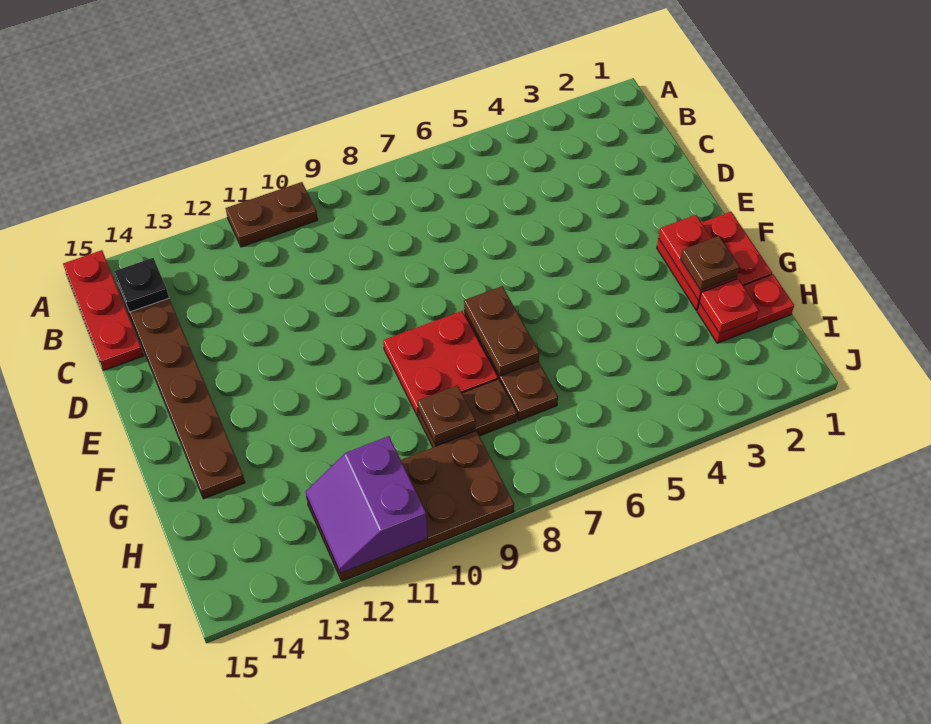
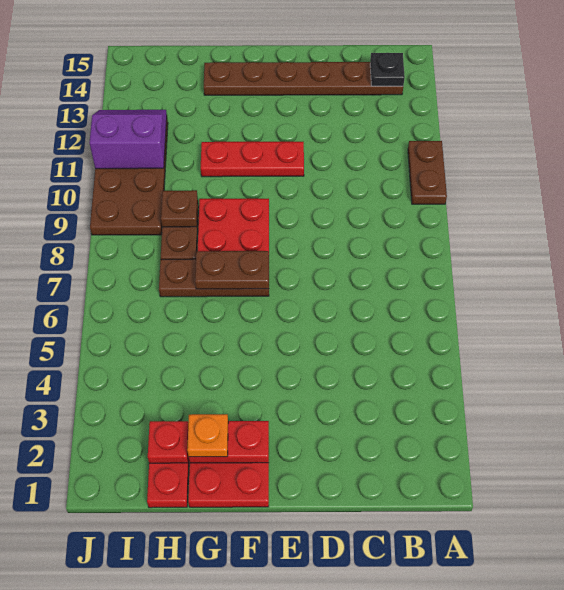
red 1x3 plate [63,250,144,370] -> red 1x3 plate moved to [201,142,304,177]
brown 1x1 plate [681,236,740,290] -> orange 1x1 plate [187,414,228,457]

